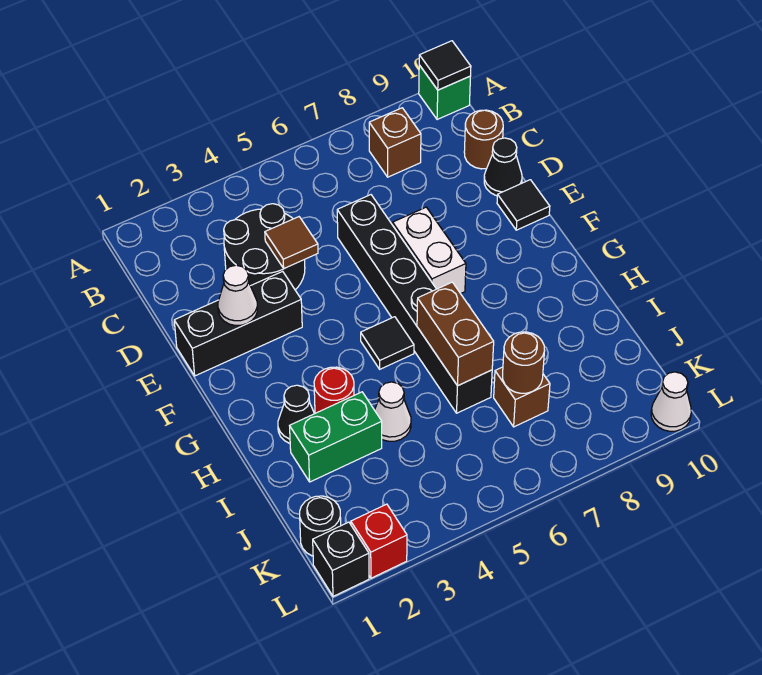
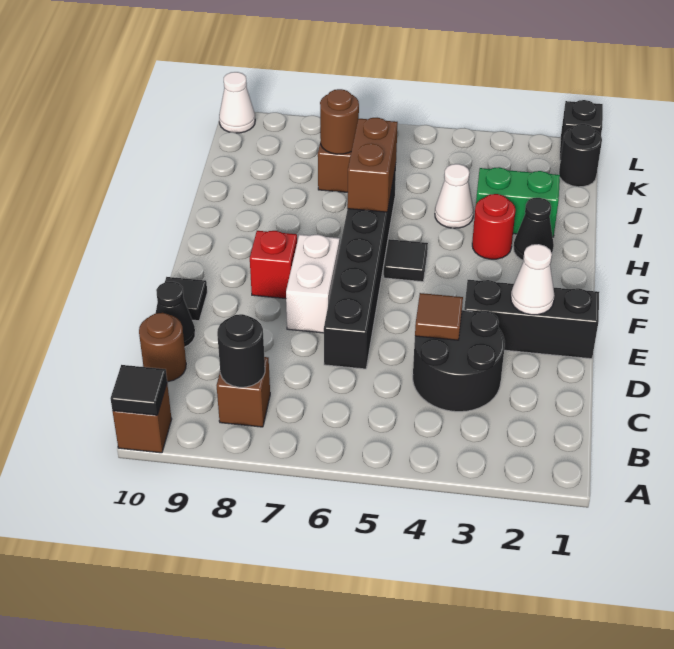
green 1x1 brick [419,65,470,120] -> brown 1x1 brick [113,384,172,453]
none -> black 1x1 round brick [217,314,265,387]
red 1x1 brick [351,504,407,578] -> red 1x1 brick moved to [250,231,297,298]

